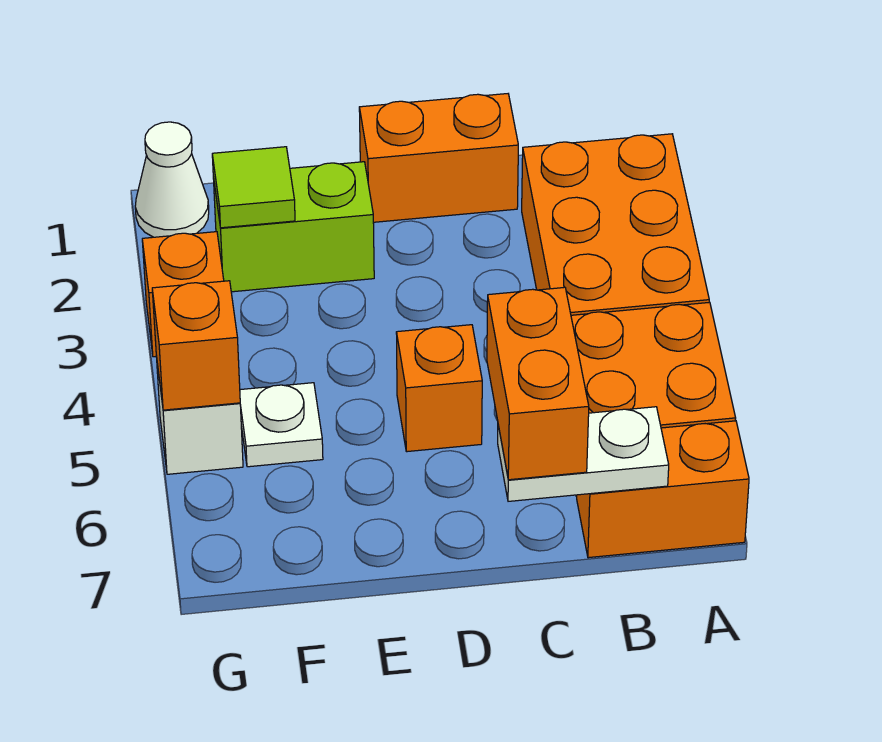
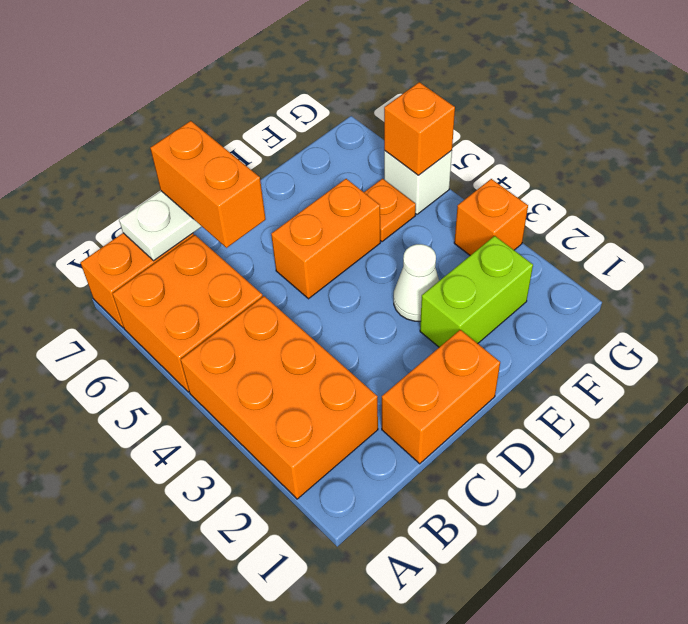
orange 1x1 brick [396,325,482,452] -> orange 1x2 brick [271,179,380,299]
lime 1x1 tile [212,147,295,228] -> none
white 1x1 plate [240,383,323,467] -> orange 1x1 plate [364,179,416,242]
white 1x1 cone [135,122,209,237] -> white 1x1 cone moved to [394,244,439,321]

